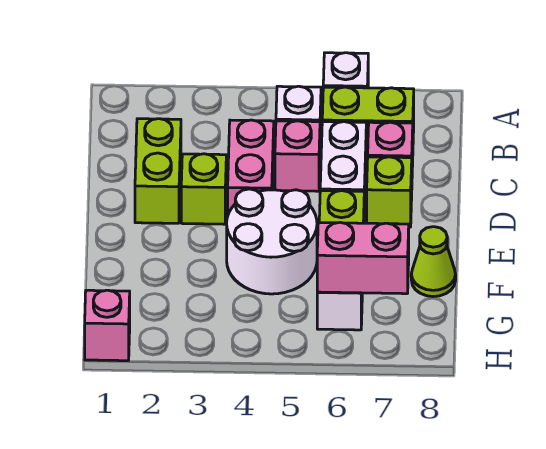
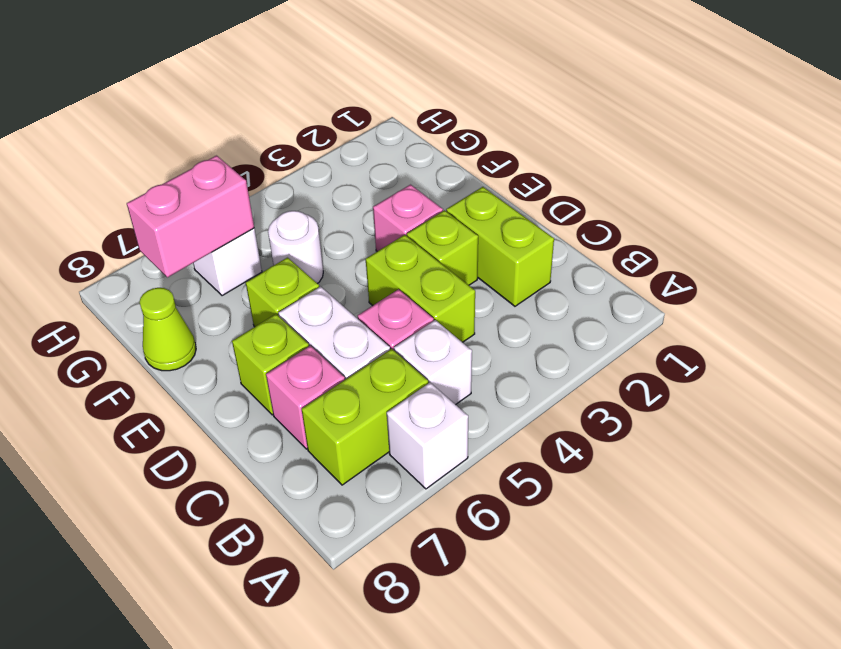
pink 1x2 brick [228,120,274,214] -> lime 1x2 brick [366,235,475,342]
white 2x2 round brick [227,189,317,294] -> white 1x1 round brick [268,211,323,284]
pink 1x1 brick [85,290,130,361] -> pink 1x1 brick moved to [373,185,443,251]

